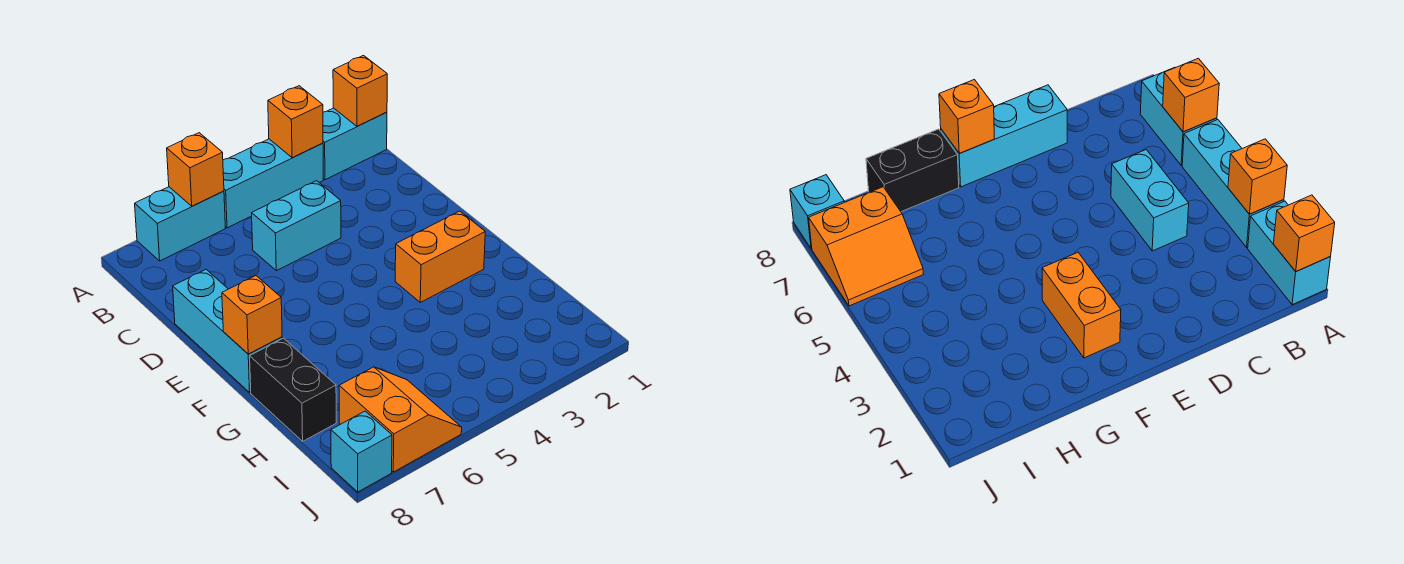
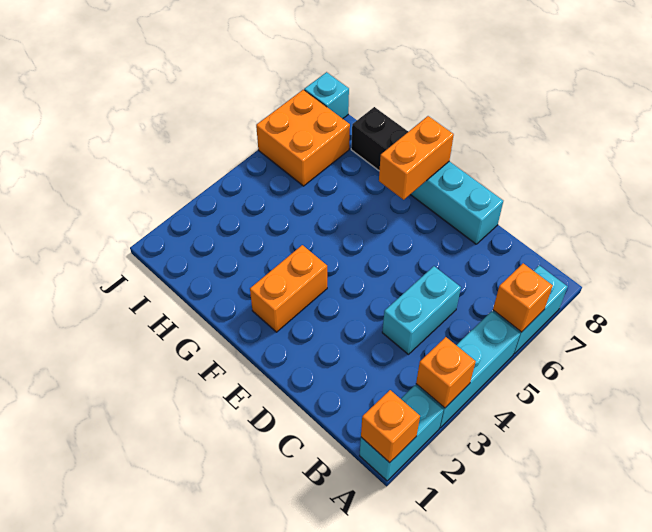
orange 1x1 brick [222,276,282,354] -> orange 1x2 brick [379,116,454,200]
orange 2x2 slope [339,367,462,472] -> orange 2x2 brick [256,90,350,186]

